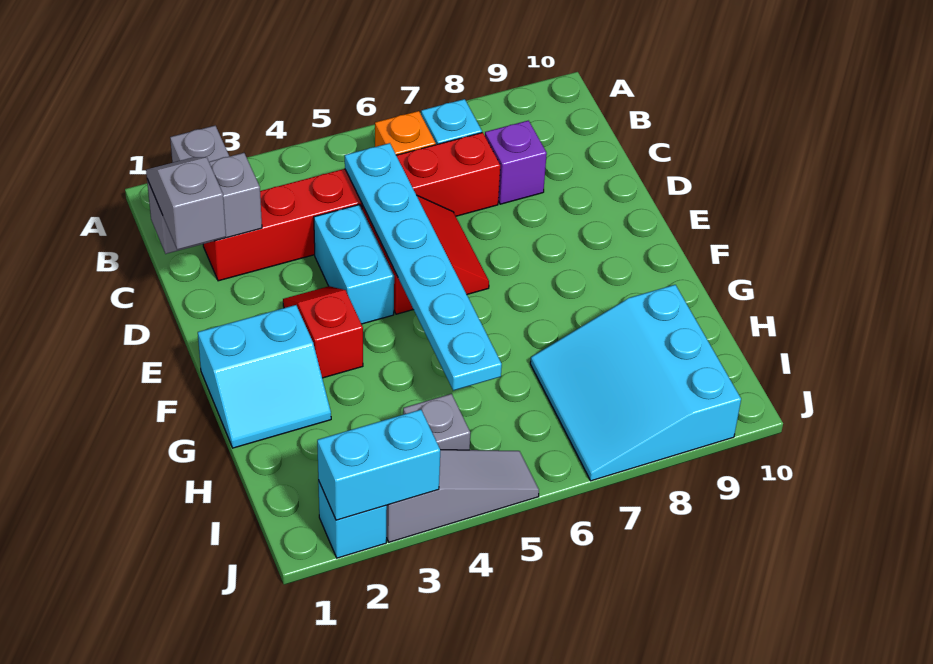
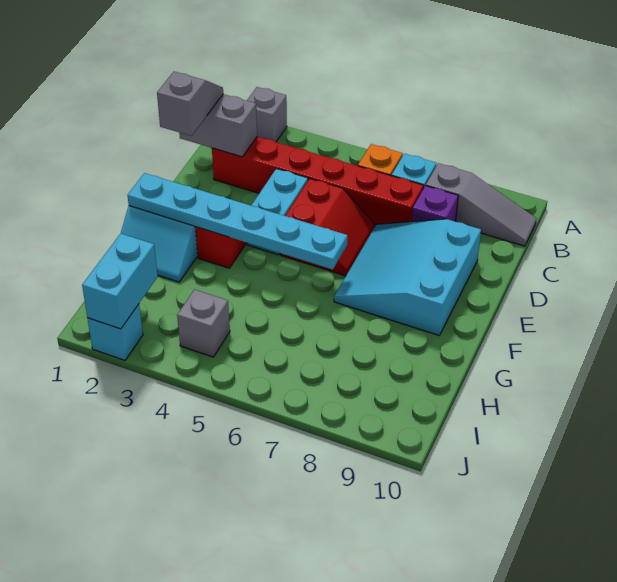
cyan 1x6 plate [345,143,502,391] -> cyan 1x6 plate turned to [127,173,347,269]
cyan 3x3 slope [530,285,741,481] -> cyan 3x3 slope moved to [334,219,481,335]
cyan 1x2 brick [317,410,440,520] -> cyan 1x2 brick turned to [82,234,158,329]
grey 1x3 slope [386,450,539,542] -> grey 1x3 slope moved to [426,163,536,246]

